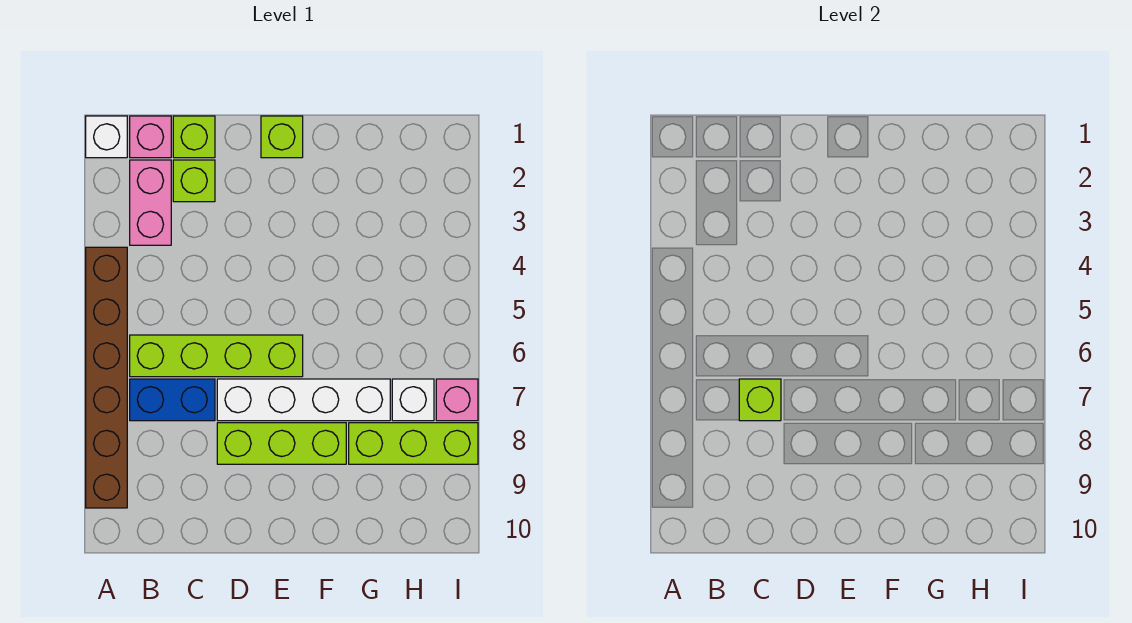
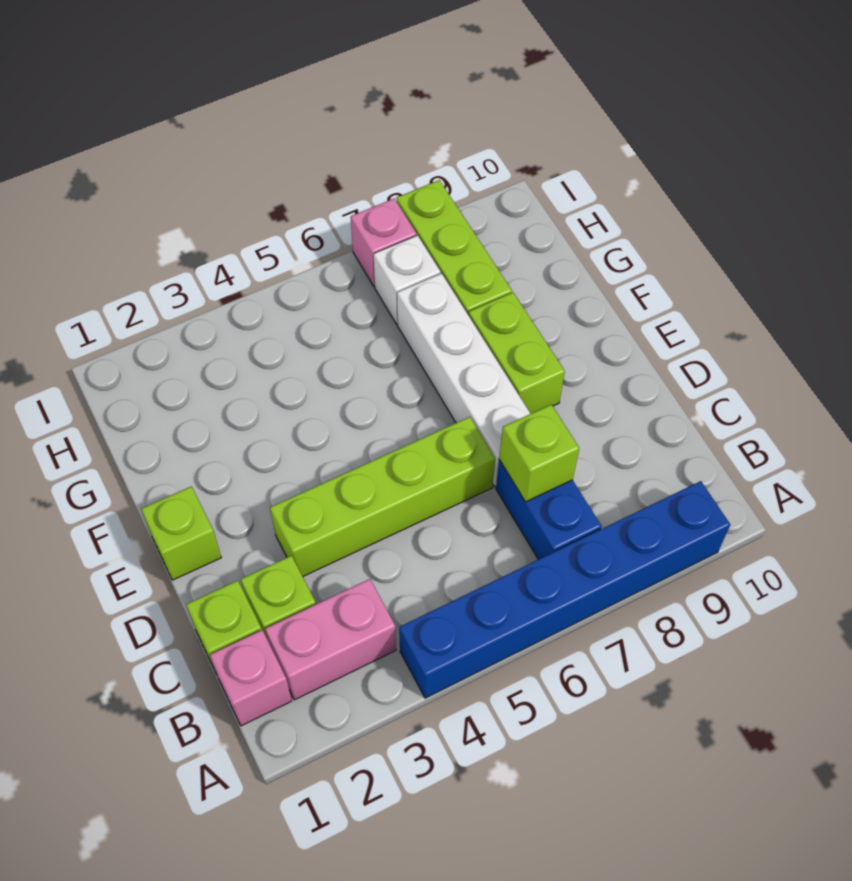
white 1x1 brick [86,116,127,158] -> none
brown 1x6 brick [86,247,127,508] -> blue 1x6 brick [399,481,730,698]
lime 1x4 brick [130,335,303,377] -> lime 1x4 brick turned to [270,417,495,576]
lime 1x3 brick [217,423,346,464] -> lime 1x2 brick [469,293,565,414]

